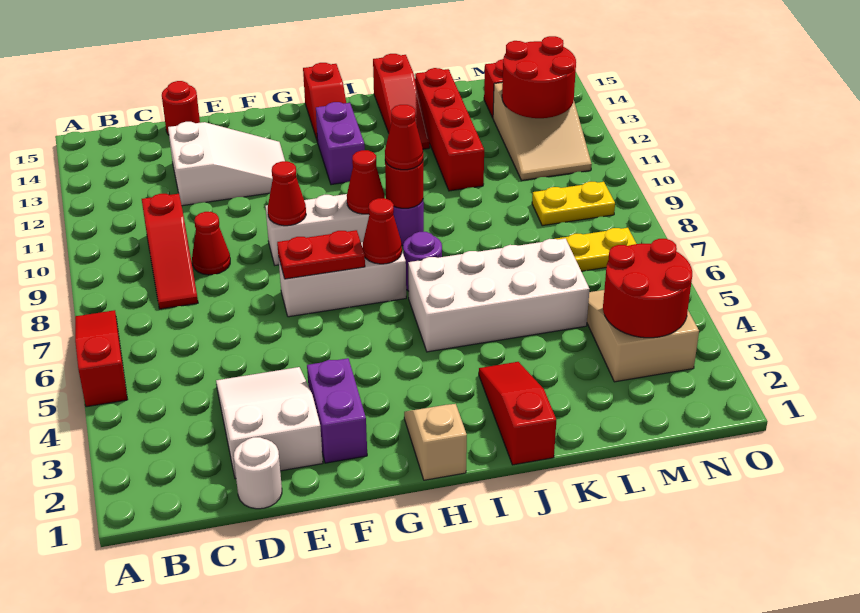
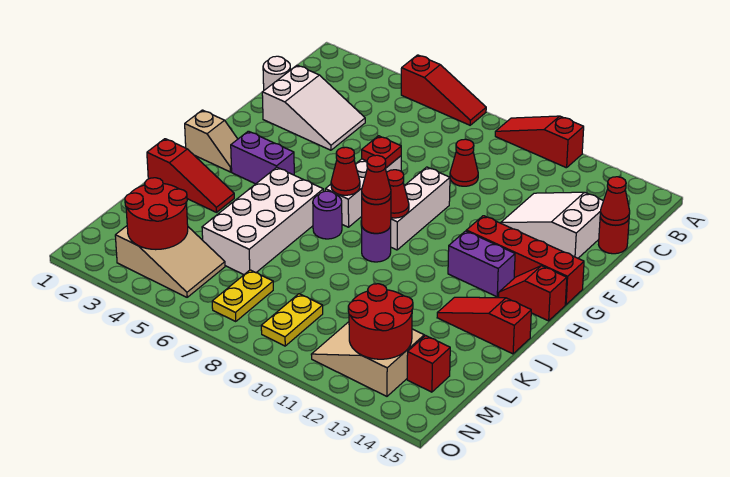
red 1x3 slope [142,194,198,309] -> red 1x3 slope moved to [495,116,584,168]
white 2x3 slope [168,122,285,206] -> white 2x3 slope turned to [501,192,603,258]
purple 1x2 brick [307,358,367,463] -> purple 1x2 brick moved to [231,131,294,184]
red 1x2 plate [277,230,365,279] -> red 1x1 plate [362,136,401,168]
red 1x1 cone [268,161,306,226] -> red 1x1 cone moved to [600,177,630,225]
red 1x4 brick [415,68,484,191] -> red 1x4 brick moved to [466,216,584,305]

